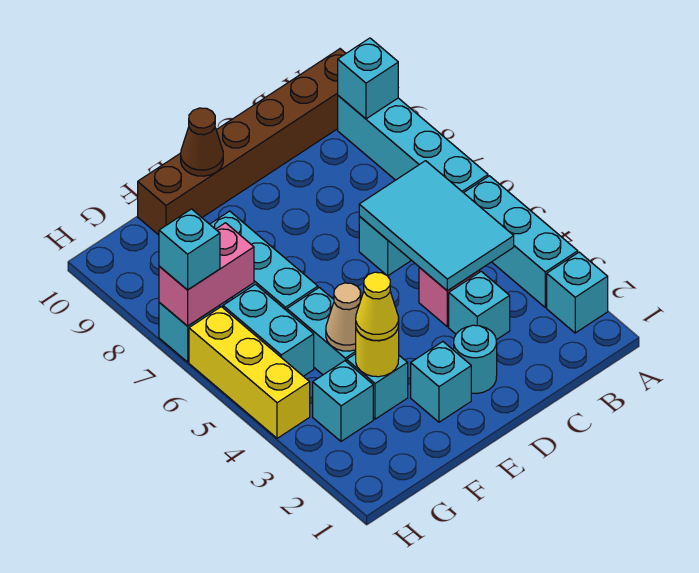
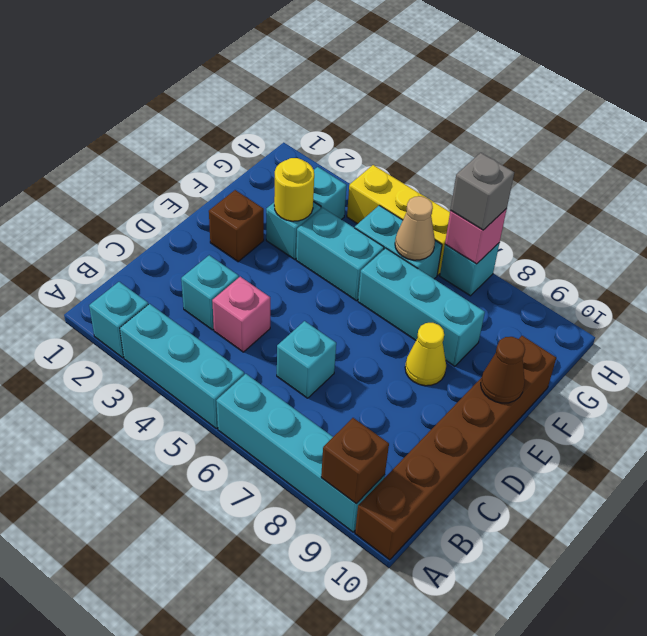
cyan 1x1 brick [338,38,398,119] -> brown 1x1 brick [321,418,389,504]
cyan 2x3 tile [359,161,514,291] -> none
cyan 1x1 round brick [454,325,497,393] -> none
cyan 1x1 brick [411,342,471,422] -> brown 1x1 brick [209,190,264,262]
yellow 1x1 cone [356,272,399,340] -> yellow 1x1 cone moved to [405,323,446,386]
tan 1x1 cone [326,283,361,351] -> tan 1x1 cone moved to [395,196,435,260]
pink 1x2 brick [159,223,254,326] -> pink 1x1 brick [445,209,507,264]
cyan 1x1 brick [159,209,220,290] -> grey 1x1 brick [451,153,514,230]

